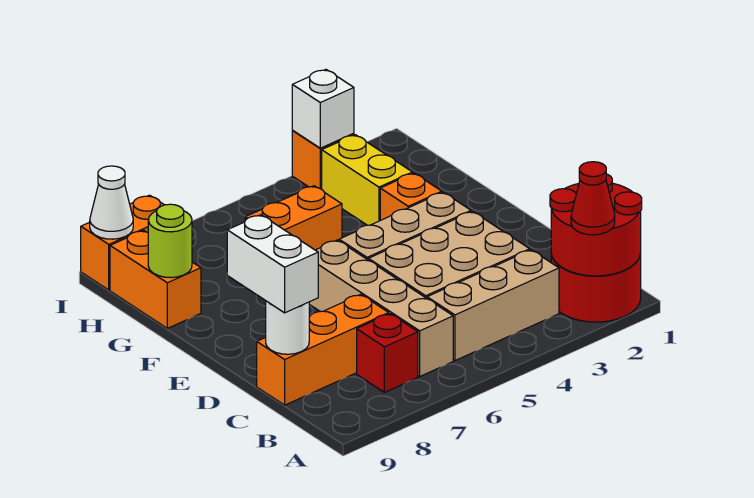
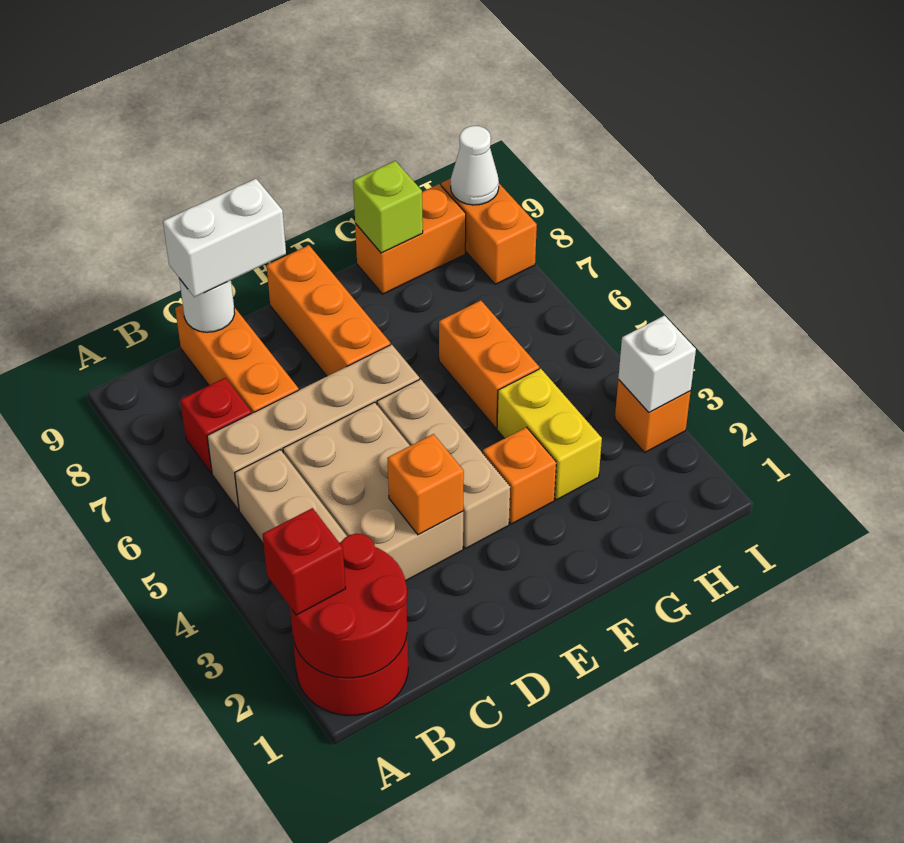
red 1x1 cone [571,162,615,235] -> red 1x1 brick [263,508,346,615]
none -> orange 1x1 brick [387,434,464,535]
none -> orange 1x3 brick [267,245,390,376]
yellow 1x2 brick [322,135,413,225] -> yellow 1x2 brick turned to [497,368,602,500]
lime 1x1 round brick [148,204,192,278] -> lime 1x1 brick [353,161,423,253]

